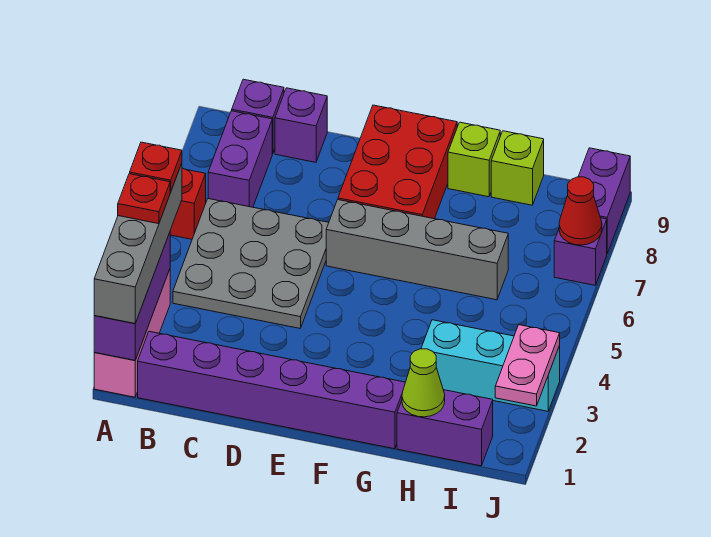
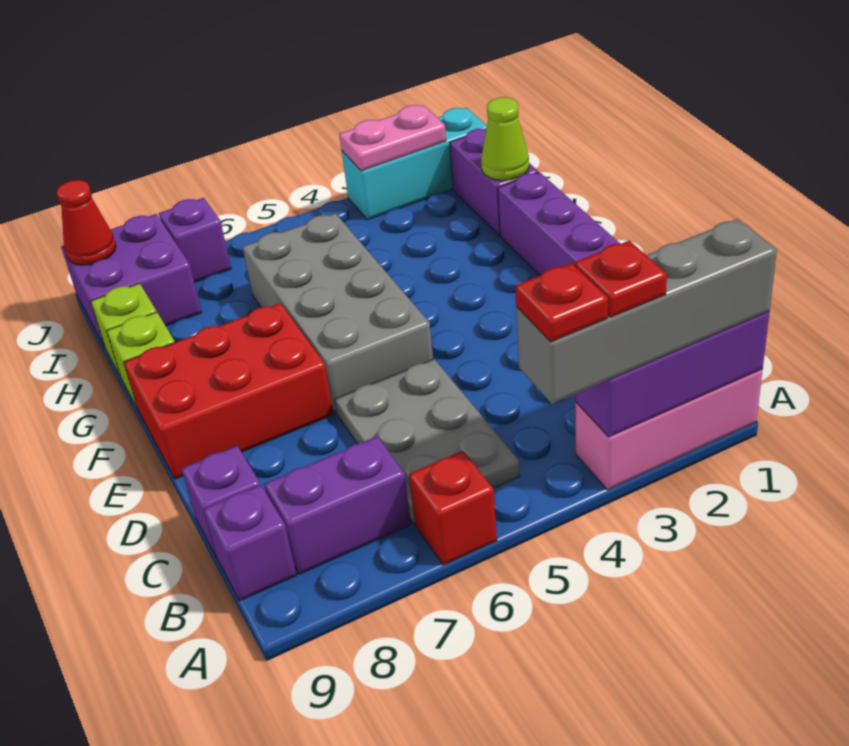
grey 3x3 plate [173,199,329,328] -> grey 2x3 plate [335,359,520,523]
grey 1x4 brick [326,200,508,300] -> grey 2x4 brick [243,213,433,414]
cyan 1x3 brick [421,320,560,411] -> cyan 1x3 brick turned to [342,108,487,220]
red 1x1 cone [559,177,602,245] -> red 1x1 cone moved to [57,180,116,265]
purple 1x2 brick [578,148,630,253] -> purple 2x2 brick [61,214,202,347]

